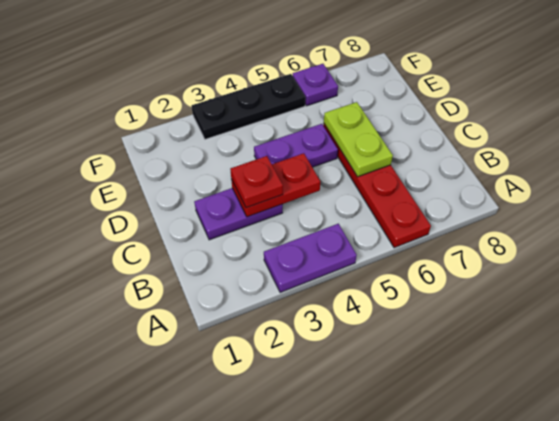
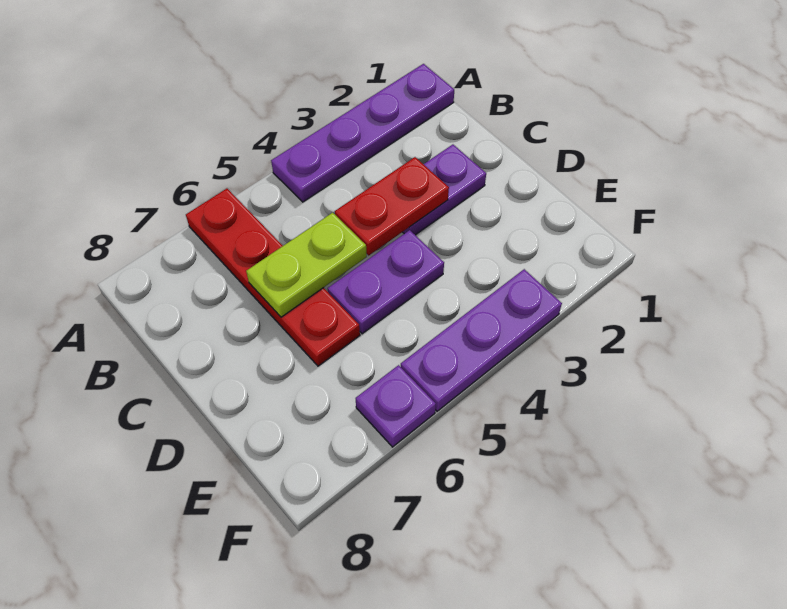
purple 1x2 plate [264,224,357,293] -> purple 1x4 plate [271,64,454,202]
red 1x1 plate [230,156,283,208] -> none
lime 1x2 plate [324,102,393,177] -> lime 1x2 plate turned to [246,213,367,317]
black 1x3 plate [191,74,305,139] -> purple 1x3 plate [401,269,562,411]

